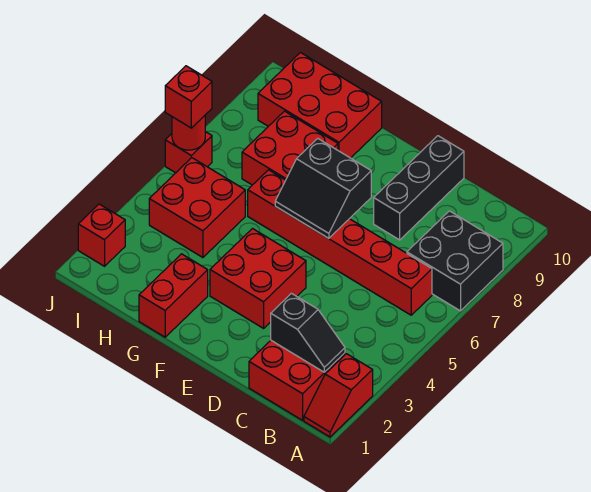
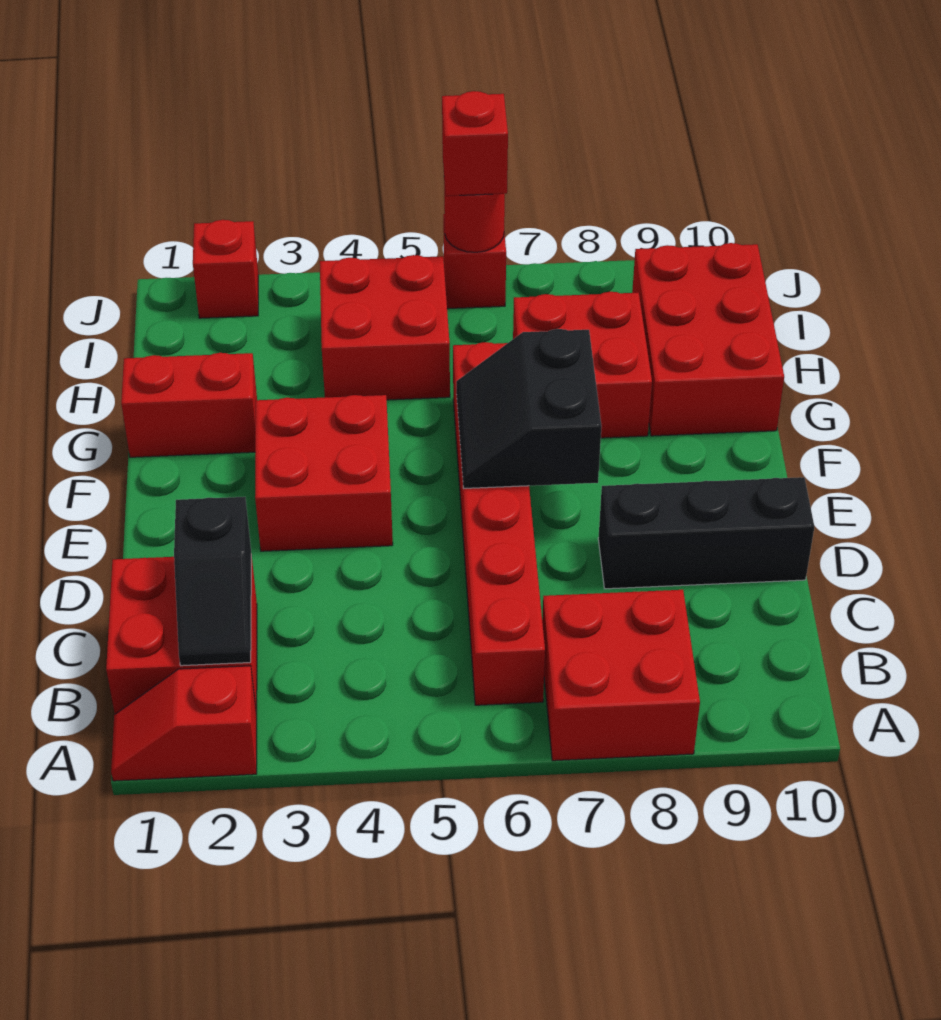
black 2x2 brick [407,211,503,311] -> red 2x2 brick [542,590,700,761]

